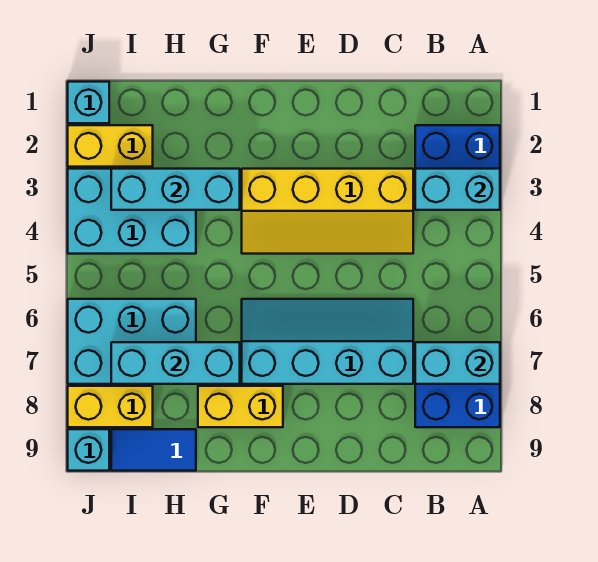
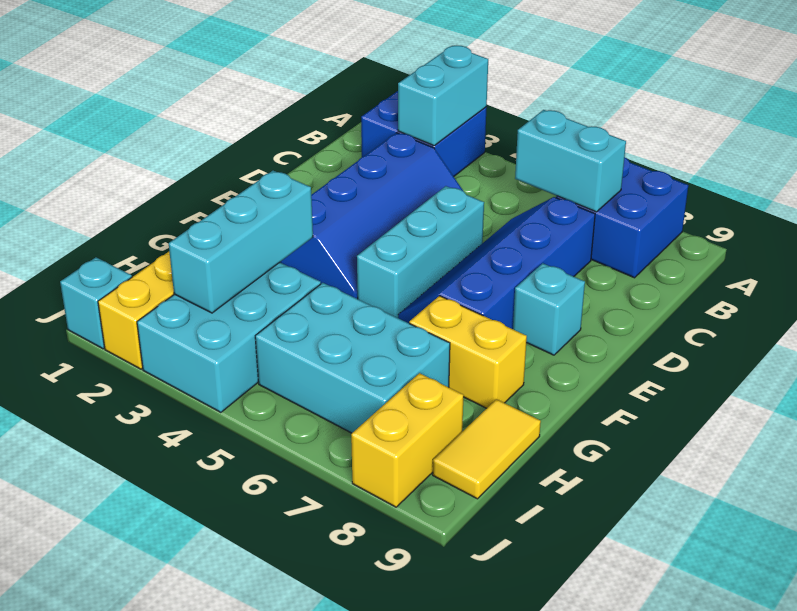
cyan 1x2 brick [415,342,500,384] -> cyan 1x2 brick turned to [515,110,626,212]
yellow 2x4 slope [242,169,413,254] -> blue 2x4 slope [280,133,463,299]
cyan 2x4 slope [242,299,413,384] -> blue 2x4 slope [398,197,595,329]
yellow 1x2 brick [198,386,283,427] -> yellow 1x2 brick turned to [409,296,527,408]
cyan 1x3 brick [111,342,240,384] -> cyan 1x3 brick moved to [357,186,484,318]
cyan 2x3 brick [68,299,196,384] -> cyan 2x3 brick turned to [255,283,450,433]
blue 1x2 tile [111,429,196,471] -> yellow 1x2 tile [433,399,541,499]
cyan 1x1 brick [68,429,109,471] -> cyan 1x1 brick moved to [513,263,585,355]

